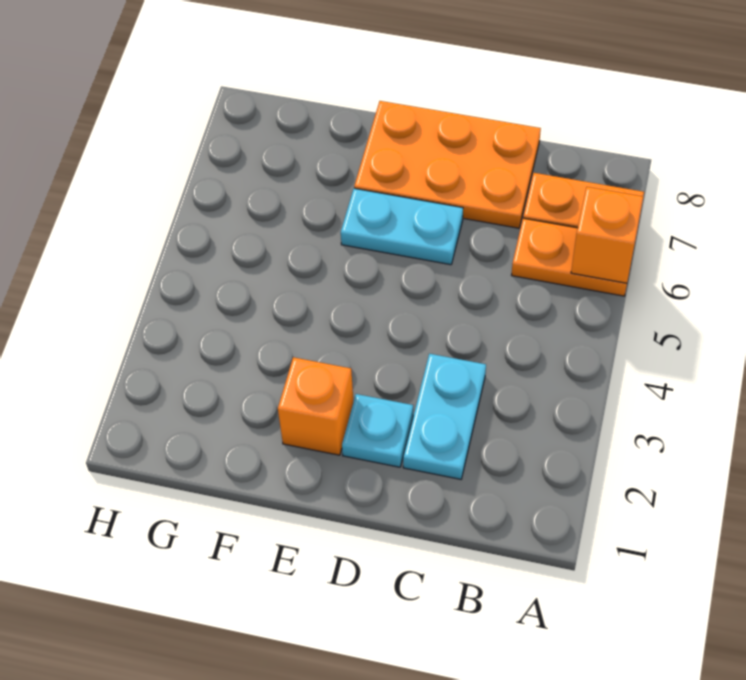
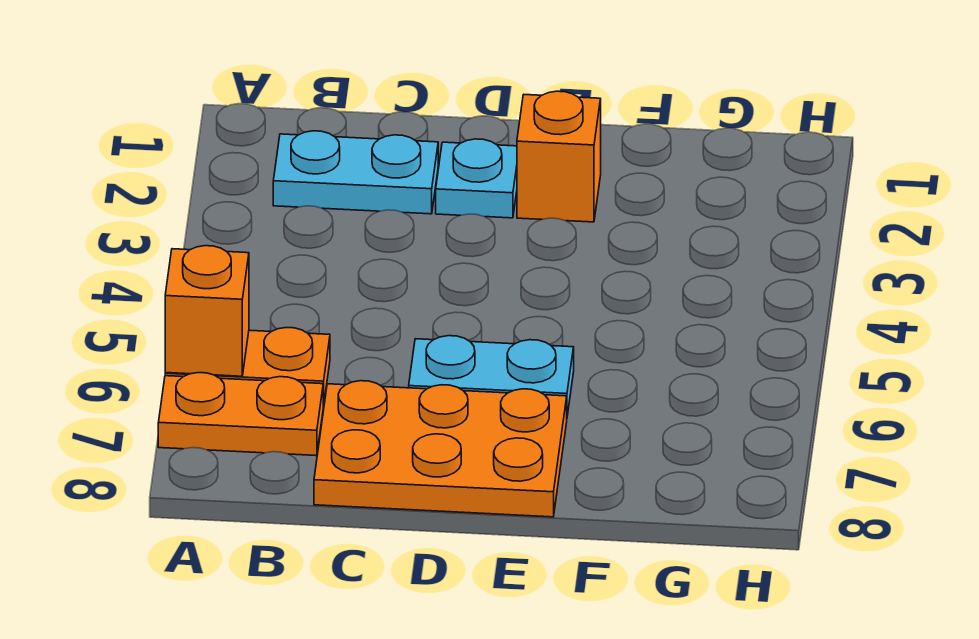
cyan 1x2 plate [403,354,486,479] -> cyan 1x2 plate turned to [273,131,438,214]

